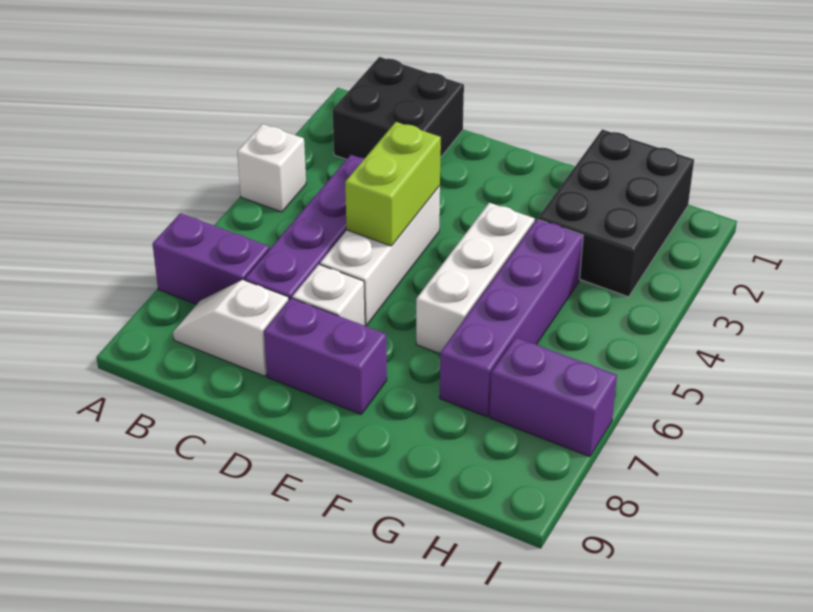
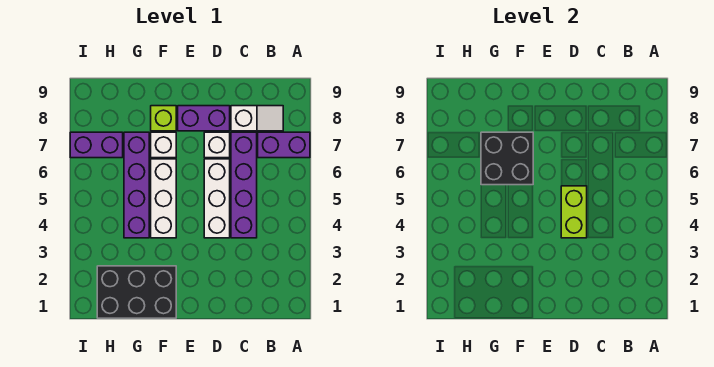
white 1x1 brick [237,124,306,212] -> white 1x1 brick moved to [151,132,176,158]
black 2x2 brick [333,57,464,159] -> black 2x2 brick moved to [481,132,533,185]
none -> lime 1x1 brick [151,106,176,131]
black 2x3 brick [538,129,694,297] -> black 2x3 brick turned to [97,266,176,318]

